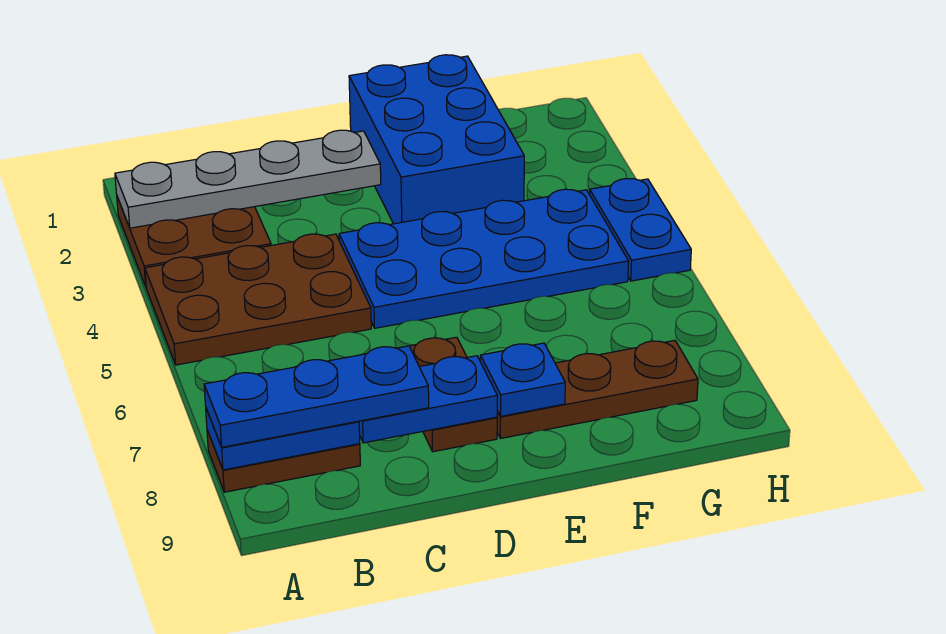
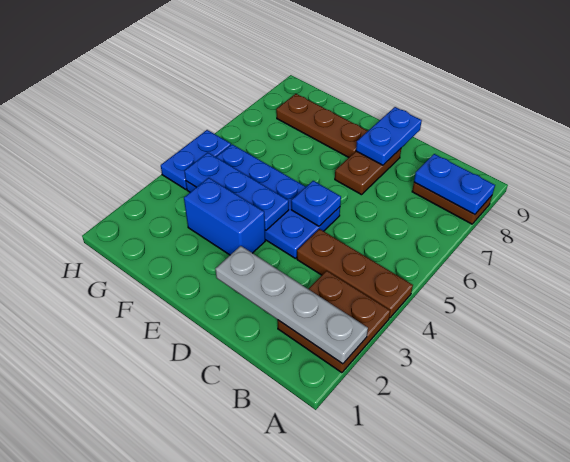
brown 2x3 plate [145,234,371,365] -> brown 1x3 plate [297,229,413,318]
blue 1x3 plate [204,346,429,447] -> blue 1x3 plate moved to [184,153,289,230]
blue 1x2 plate [359,356,497,443] -> blue 1x2 plate turned to [356,107,422,165]
blue 2x3 brick [349,55,524,224] -> blue 1x2 brick [184,178,265,255]
blue 1x1 plate [480,343,565,416] -> blue 1x1 plate moved to [291,181,341,226]

